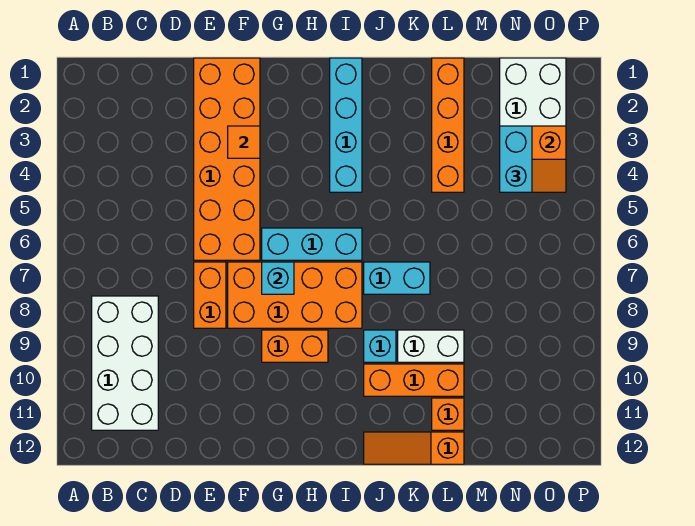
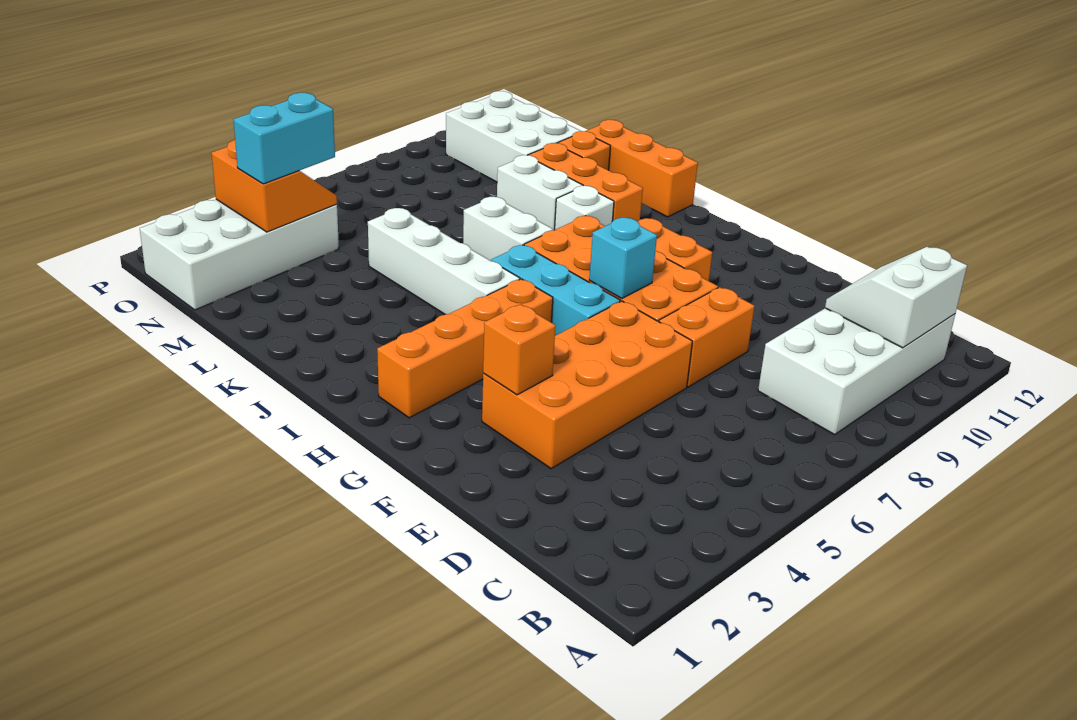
none -> white 2x2 slope [825,247,967,348]
orange 2x6 brick [194,58,260,260] -> orange 2x4 brick [482,301,692,469]
orange 1x1 tile [228,126,260,158] -> orange 1x1 brick [483,304,555,395]
cyan 1x4 brick [330,58,362,192] -> none
none -> white 1x4 brick [368,208,520,314]
cyan 1x2 brick [364,262,430,294] -> white 1x2 brick [463,197,553,261]
cyan 1x1 brick [364,330,396,362] -> white 1x1 brick [555,186,614,230]
orange 1x3 slope [364,432,464,464] -> orange 1x3 brick [587,120,698,217]
orange 1x4 brick [432,58,464,192] -> orange 1x4 brick moved to [377,279,553,418]
none -> white 2x3 brick [446,91,580,182]

